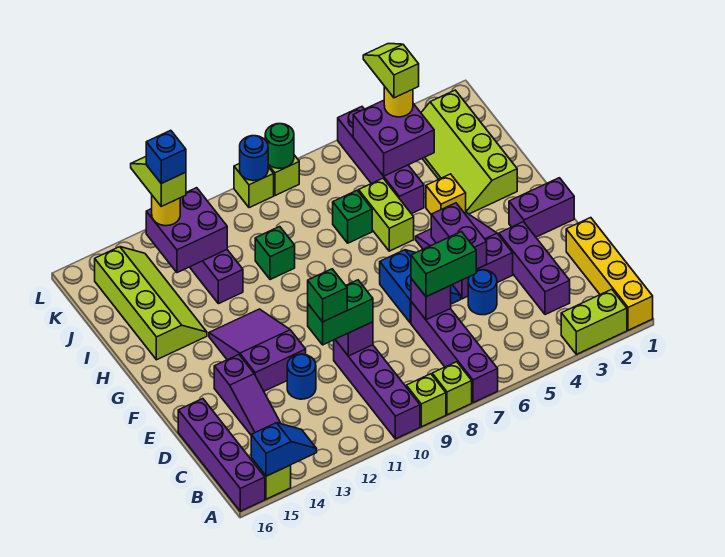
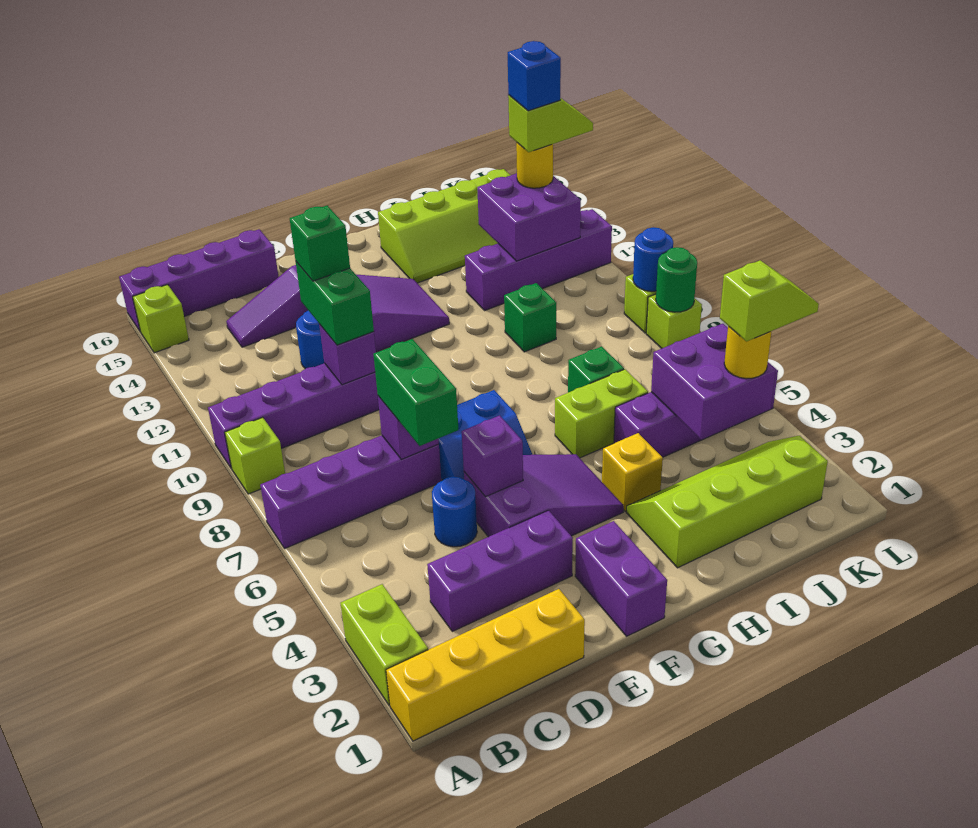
lime 1x1 brick [432,362,472,415] -> none
blue 1x2 slope [251,423,317,476] -> none
purple 1x2 brick [431,203,487,269] -> purple 1x1 brick [462,415,523,497]

